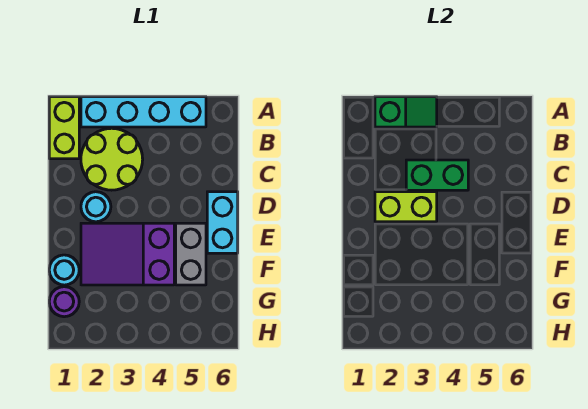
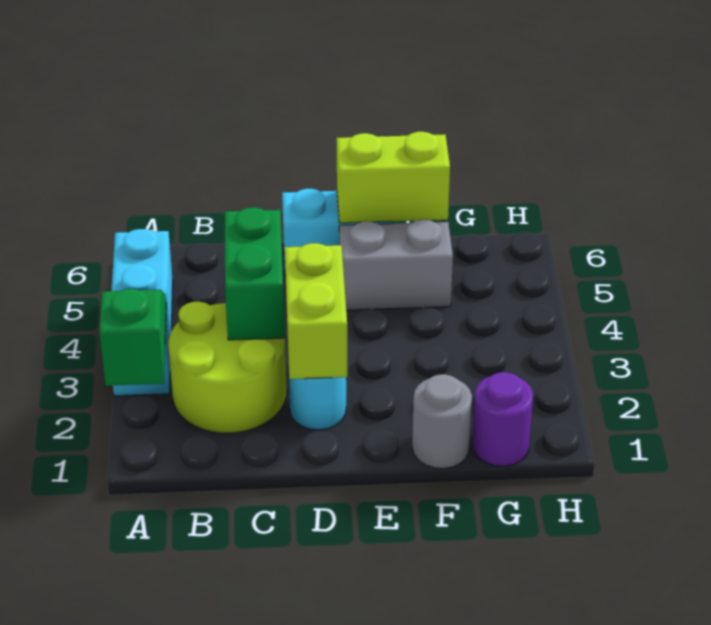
lime 1x2 brick [49,97,79,159] -> lime 1x2 brick moved to [337,132,450,223]
cyan 1x4 brick [81,97,206,127] -> cyan 1x3 brick [111,229,173,396]
purple 2x3 slope [81,223,174,285] -> none
cyan 1x1 round brick [49,255,79,285] -> grey 1x1 round brick [412,374,472,468]

